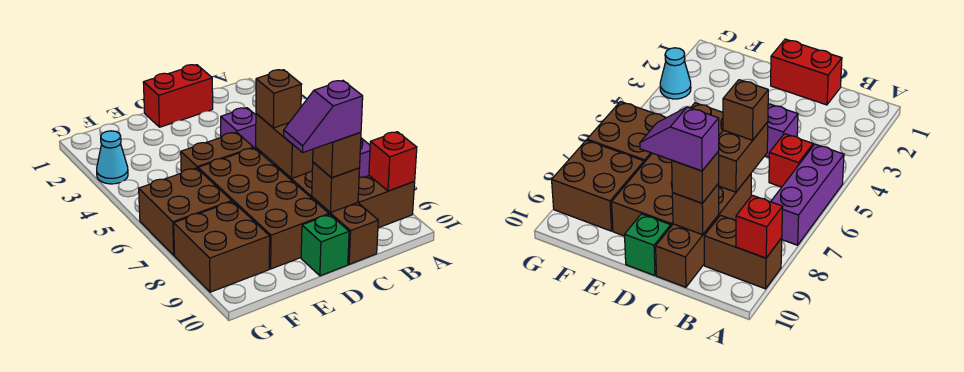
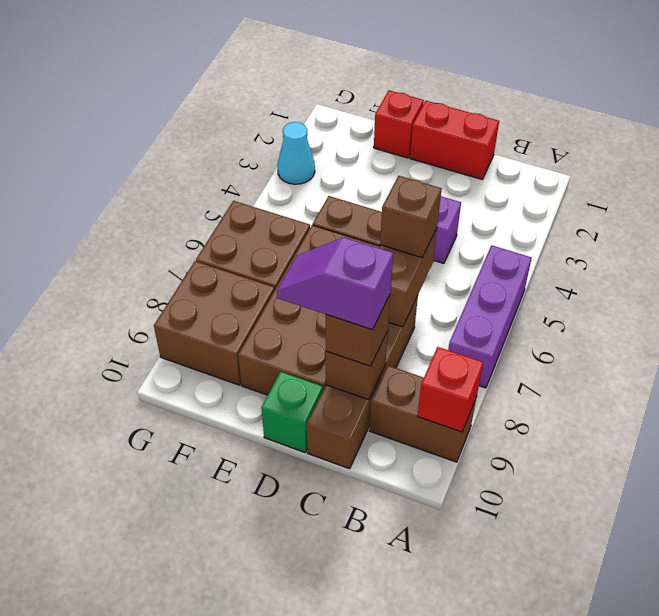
red 1x1 brick [769,134,813,187] -> red 1x1 brick moved to [374,90,424,158]

